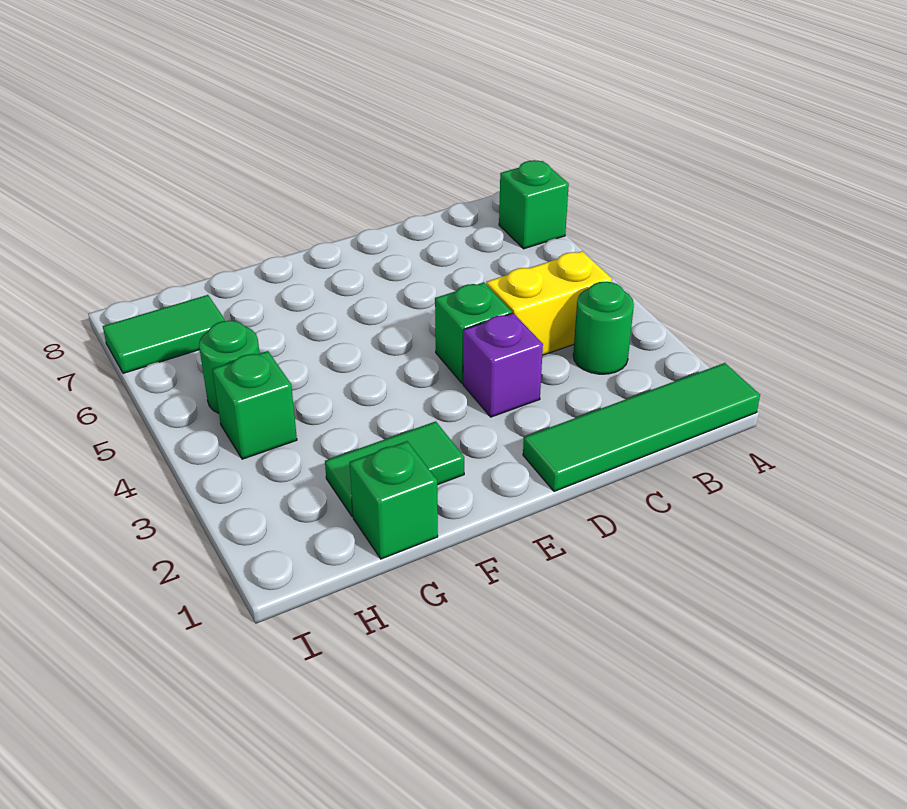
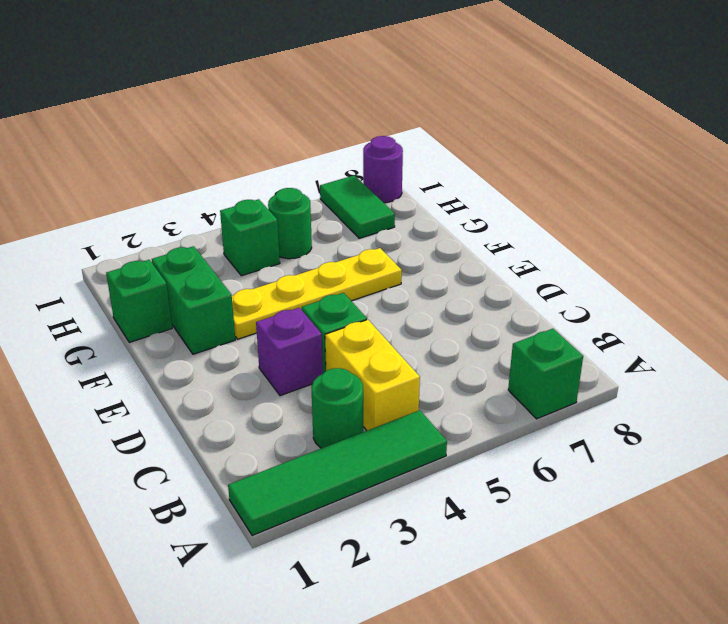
green 1x4 tile [523,363,760,492] -> green 1x4 tile turned to [228,410,447,536]
green 1x2 tile [325,421,464,517] -> green 1x2 brick [152,246,235,354]
none -> yellow 1x4 plate [232,248,402,339]
none -> purple 1x1 round brick [363,136,403,203]

